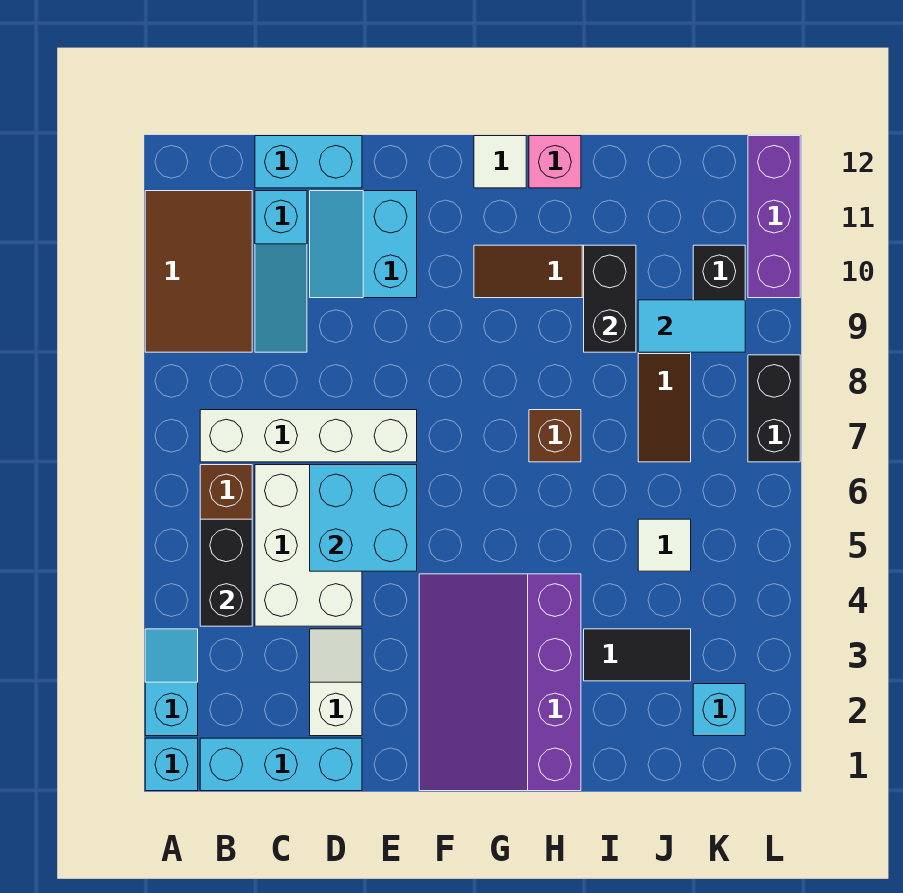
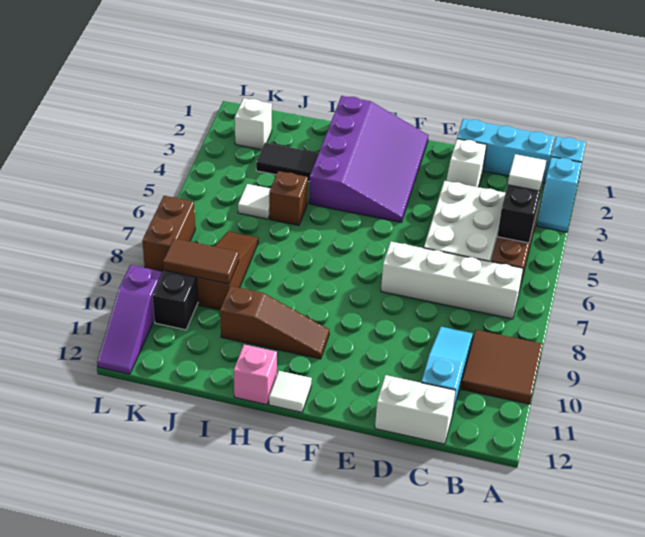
brown 2x3 tile [145,191,252,352] -> brown 2x2 tile [461,330,543,404]
none -> white 1x1 tile [508,154,546,191]
cyan 1x2 brick [255,136,362,188] -> white 1x2 brick [375,375,456,444]
cyan 2x2 brick [310,465,417,571] -> none
cyan 2x2 slope [310,191,417,298] -> none
brown 1x1 brick [529,410,581,462] -> brown 1x1 brick moved to [269,171,308,225]
black 1x2 brick [584,245,636,352] -> none
cyan 1x2 tile [638,300,745,352] -> brown 1x2 tile [163,238,239,284]
cyan 1x1 brick [693,684,745,736] -> white 1x1 brick [235,98,272,150]
black 1x2 brick [748,355,800,462] -> brown 1x2 brick [142,196,195,272]
purple 1x3 brick [748,136,800,298] -> purple 1x3 slope [97,265,162,374]

